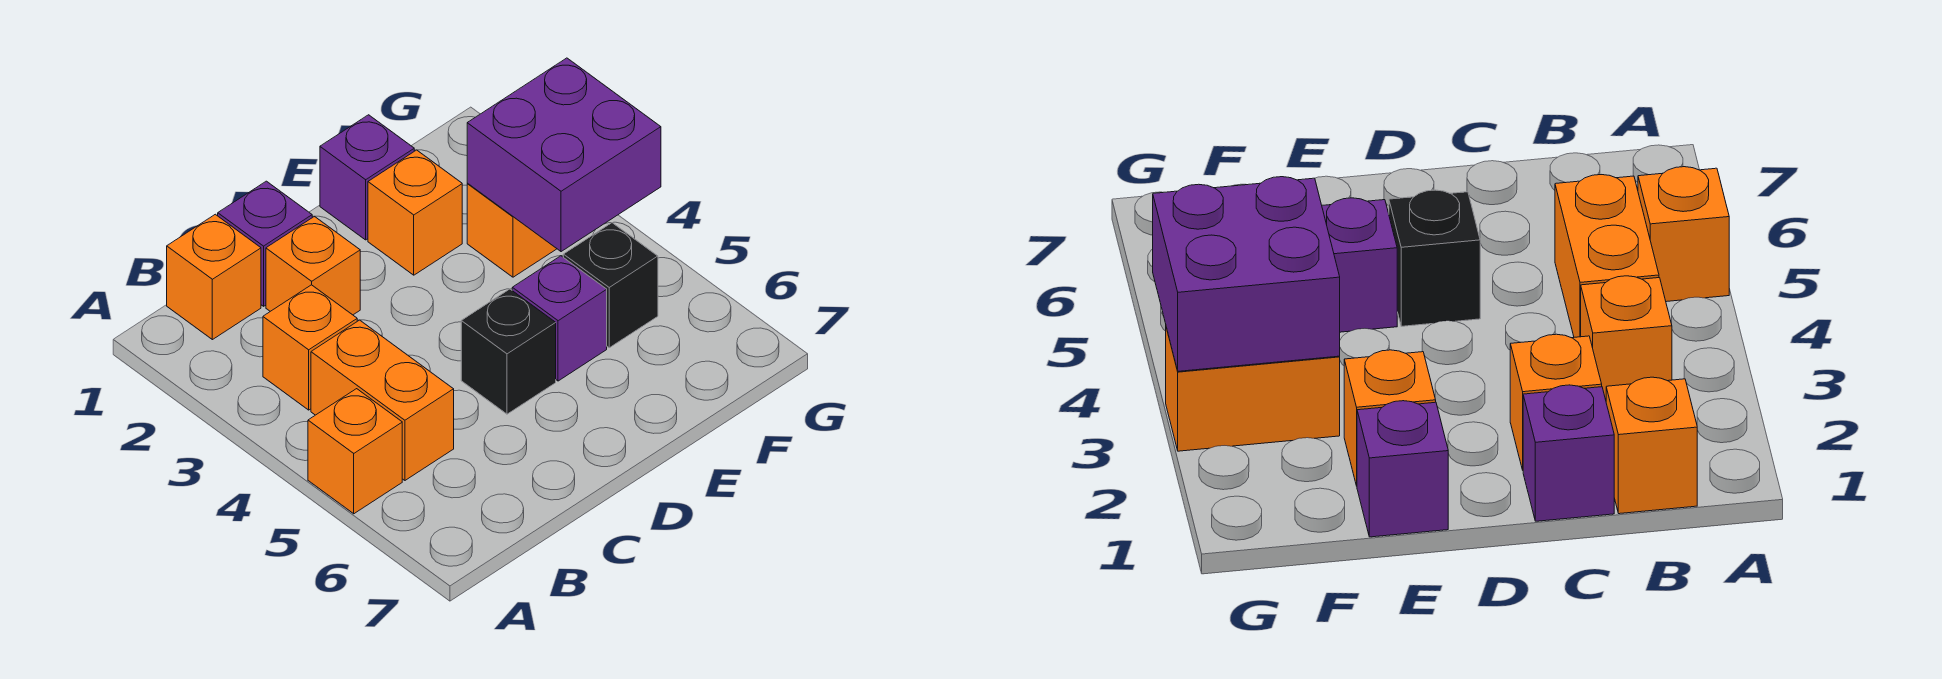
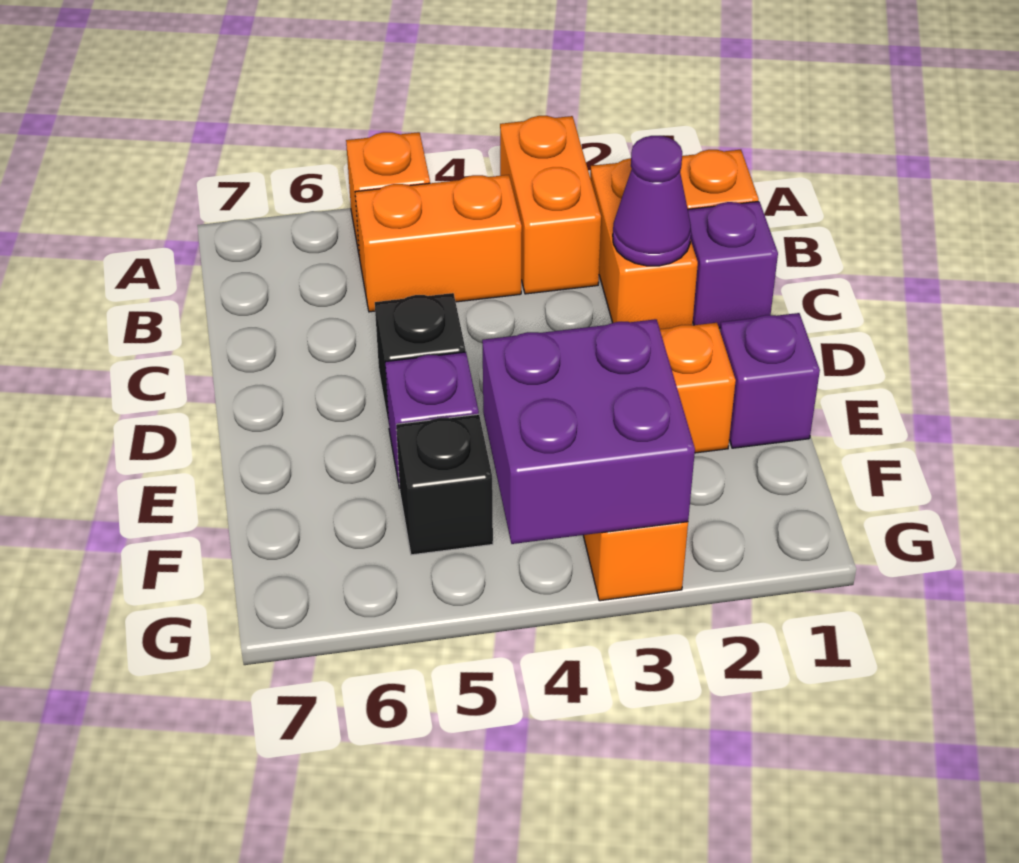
orange 1x1 brick [263,285,357,410] -> orange 1x2 brick [500,116,601,294]
orange 1x1 brick [266,216,360,315] -> orange 1x2 brick [590,158,698,329]
none -> purple 1x1 cone [613,136,691,266]

